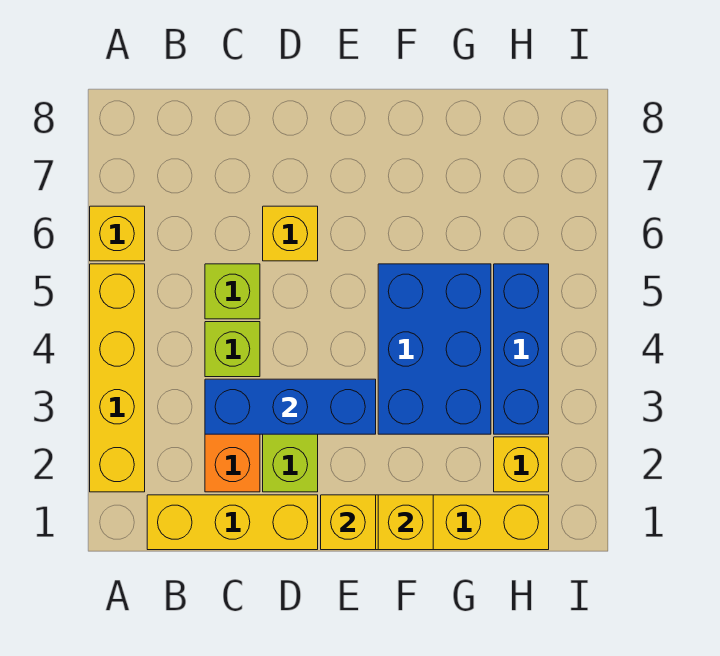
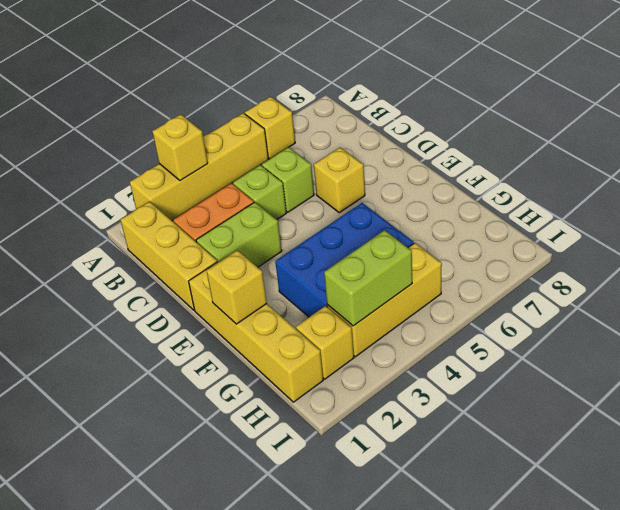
blue 1x3 brick [205,379,376,434] -> none
yellow 1x1 brick [321,495,376,550] -> yellow 1x1 brick moved to [152,114,208,181]
blue 1x3 brick [494,264,549,434] -> yellow 1x3 brick [327,243,442,357]
none -> lime 1x2 brick [324,230,412,326]

